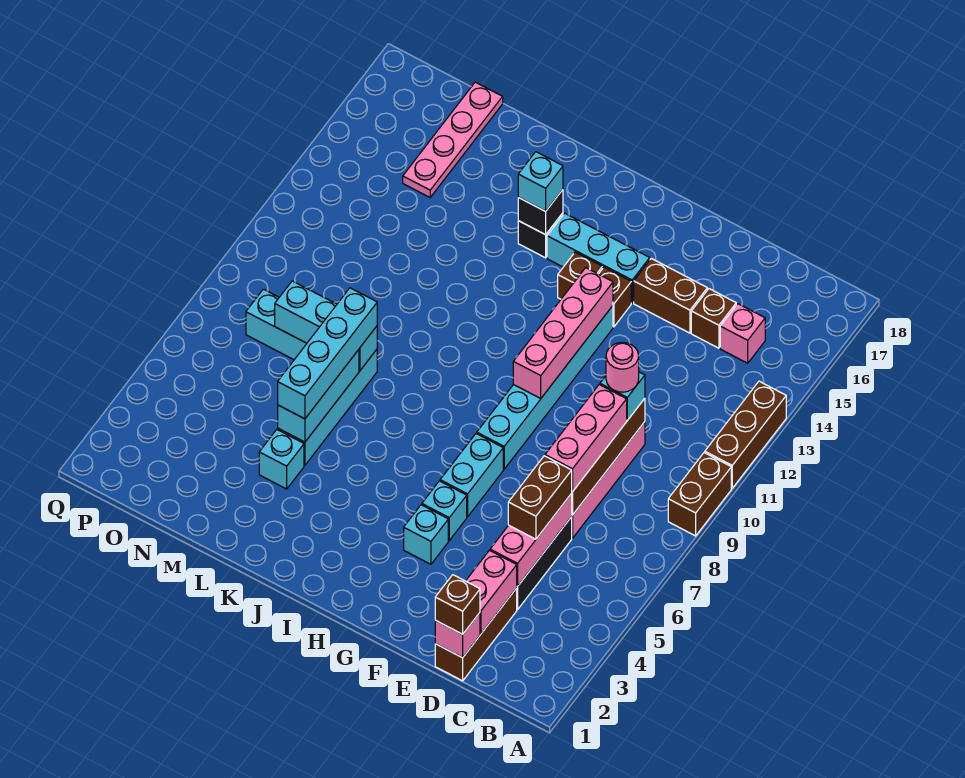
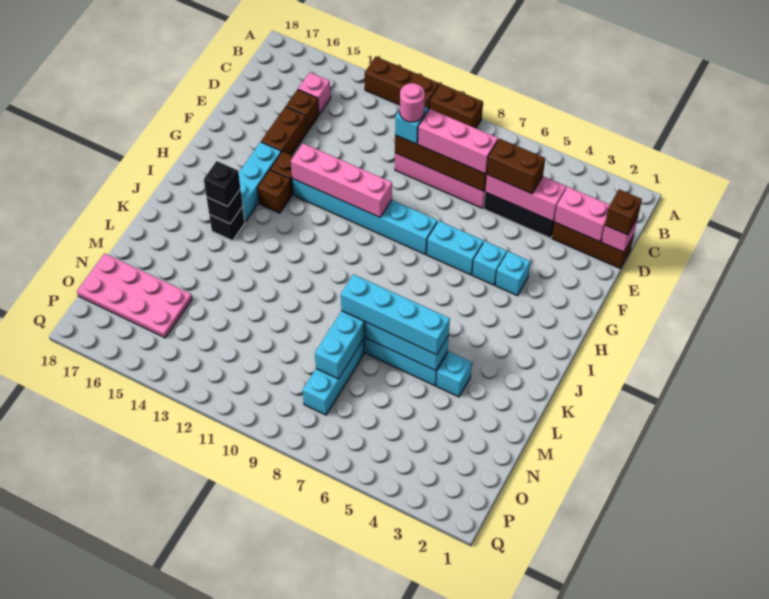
cyan 1x1 brick [518,152,563,211] -> black 1x1 brick [204,161,240,206]
pink 1x4 plate [403,82,503,197] -> pink 2x4 plate [77,253,192,338]

